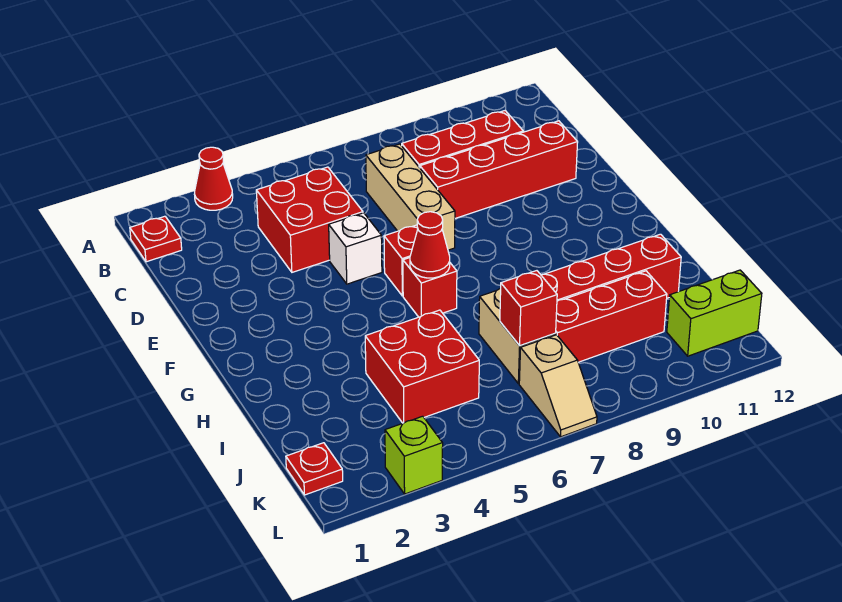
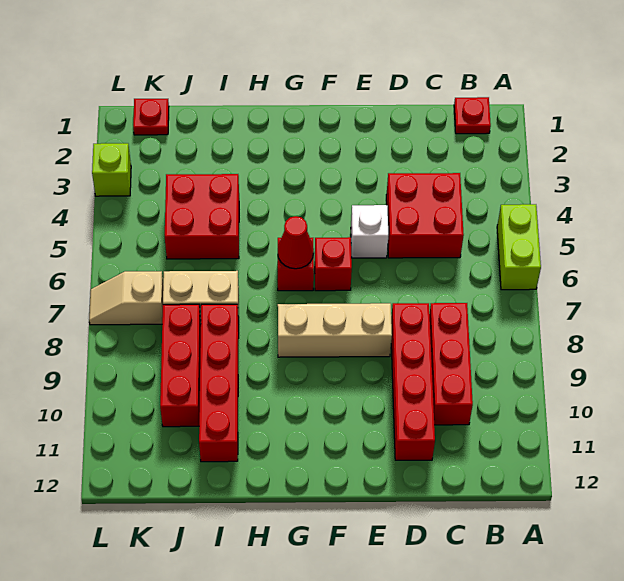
red 1x1 cone [194,147,233,210] -> none
tan 1x3 brick [366,144,455,250] -> tan 1x3 brick moved to [278,303,392,357]
red 1x1 brick [500,271,557,346] -> none
lime 1x2 brick [667,270,762,356] -> lime 1x2 brick moved to [497,204,541,290]

